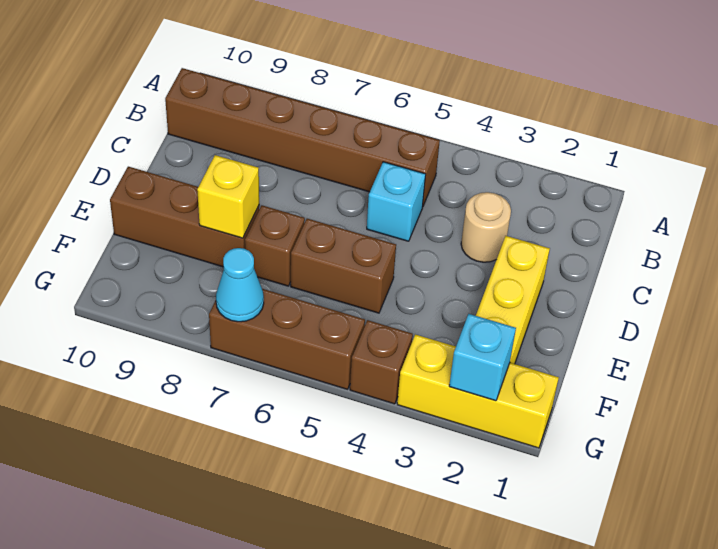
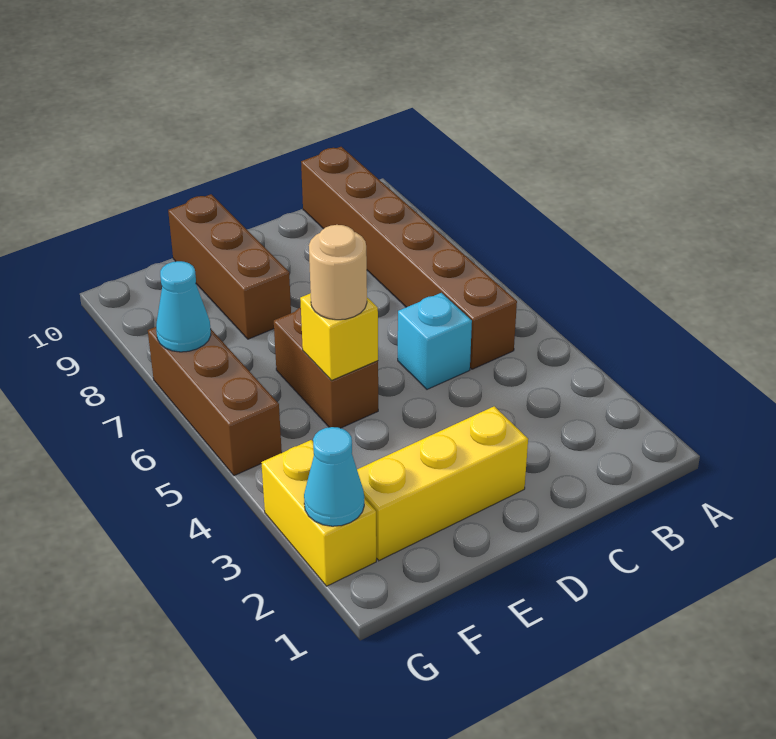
tan 1x1 round brick [461,192,511,262] -> tan 1x1 round brick moved to [309,225,367,320]
brown 1x1 brick [245,205,305,286] -> none
yellow 1x1 brick [197,155,259,238] -> yellow 1x1 brick moved to [300,293,378,381]
yellow 1x3 brick [397,334,559,448] -> yellow 1x2 brick [261,440,376,586]
cyan 1x1 brick [449,314,516,401] -> cyan 1x1 cone [304,427,364,526]
brown 1x1 brick [350,320,413,404] -> none

